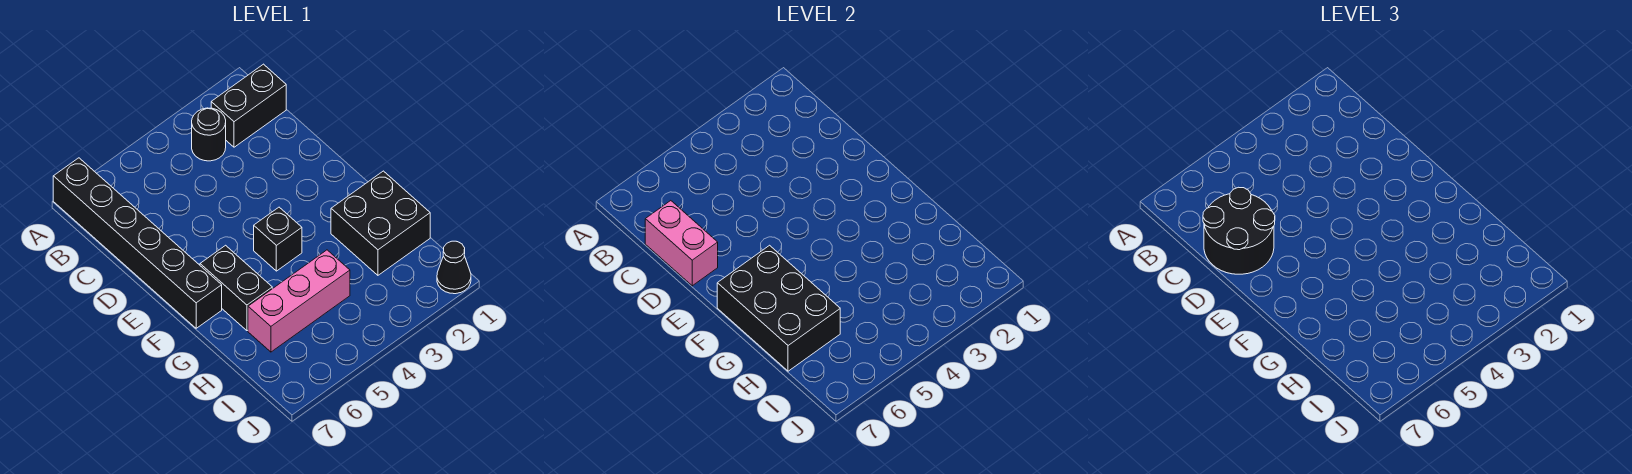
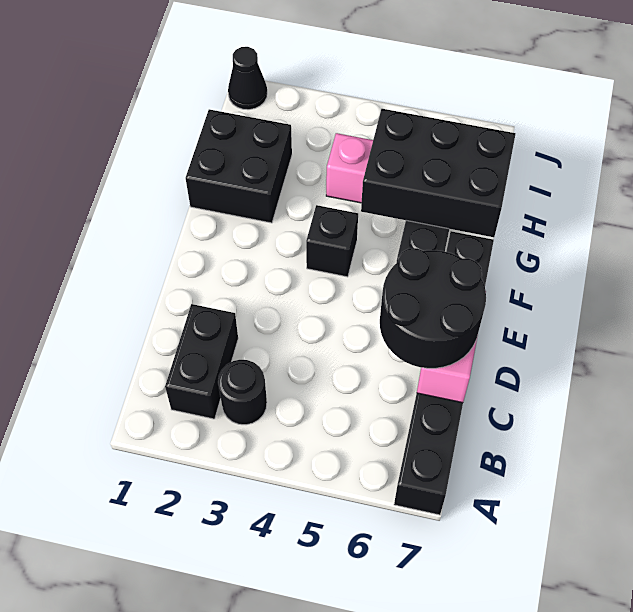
black 1x2 brick [211,64,286,147] -> black 1x2 brick turned to [165,304,238,419]
black 2x3 brick [717,245,840,371] -> black 2x3 brick turned to [361,109,516,237]

